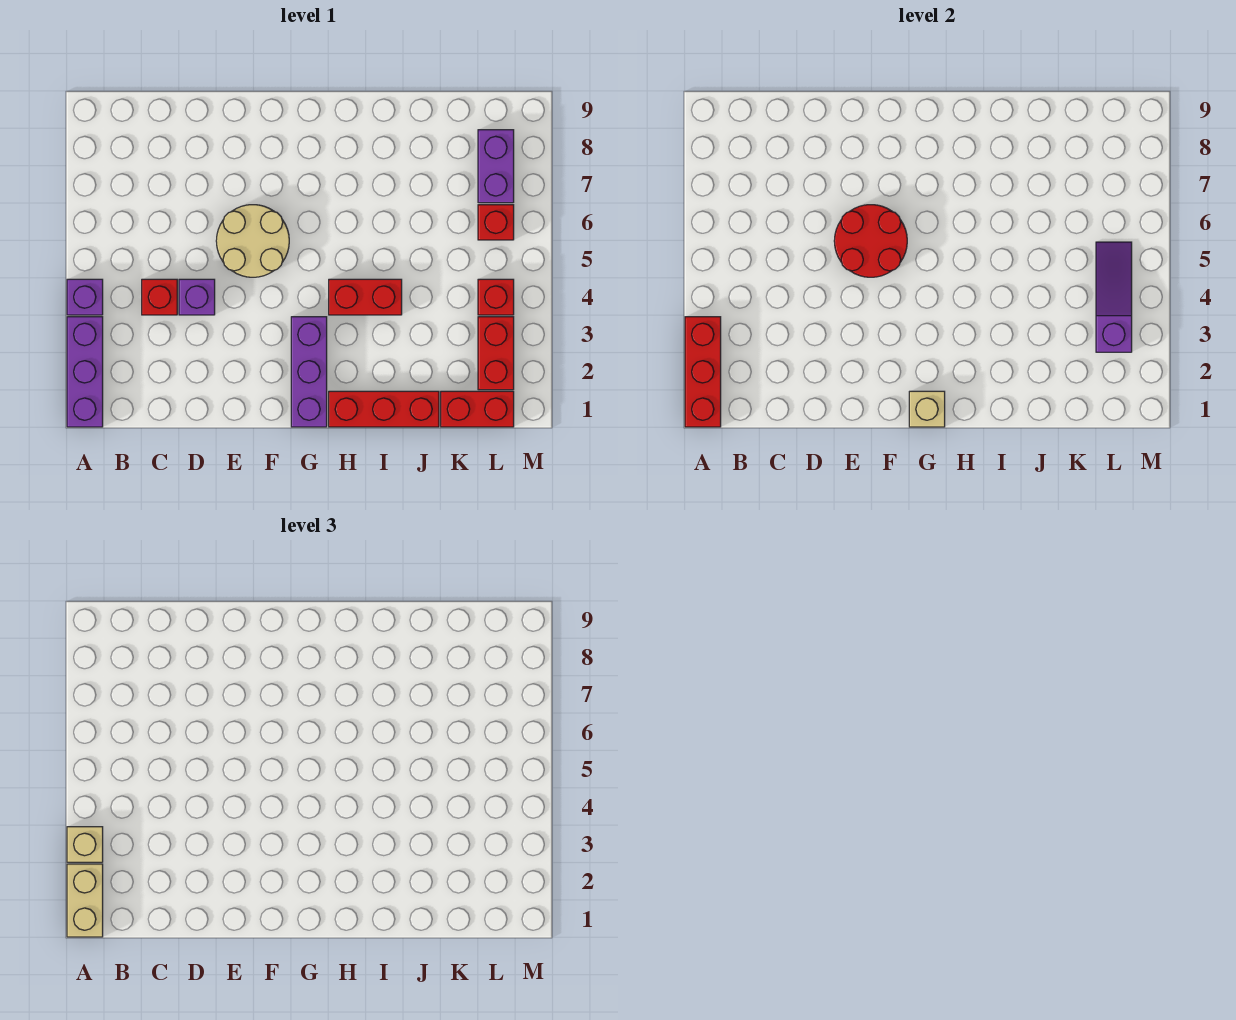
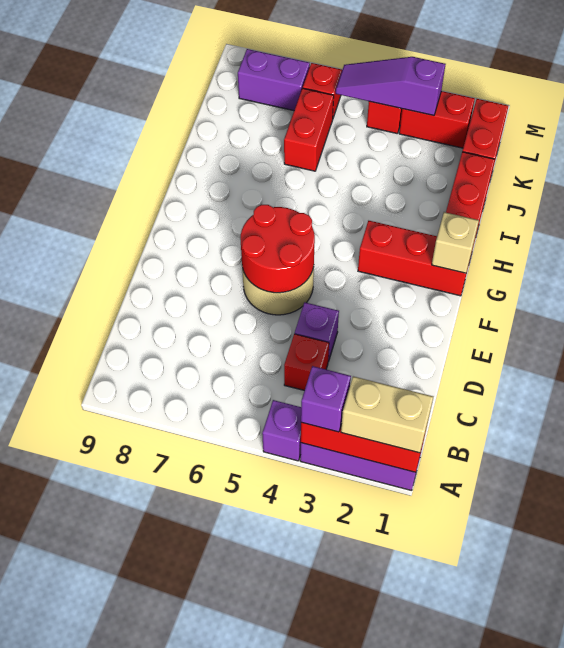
tan 1x1 brick [67,827,103,862] -> purple 1x1 brick [301,366,351,432]
purple 1x3 brick [291,317,327,427] -> red 1x3 brick [358,221,471,296]
red 1x2 brick [329,279,402,315] -> red 1x2 brick moved to [284,88,334,171]

